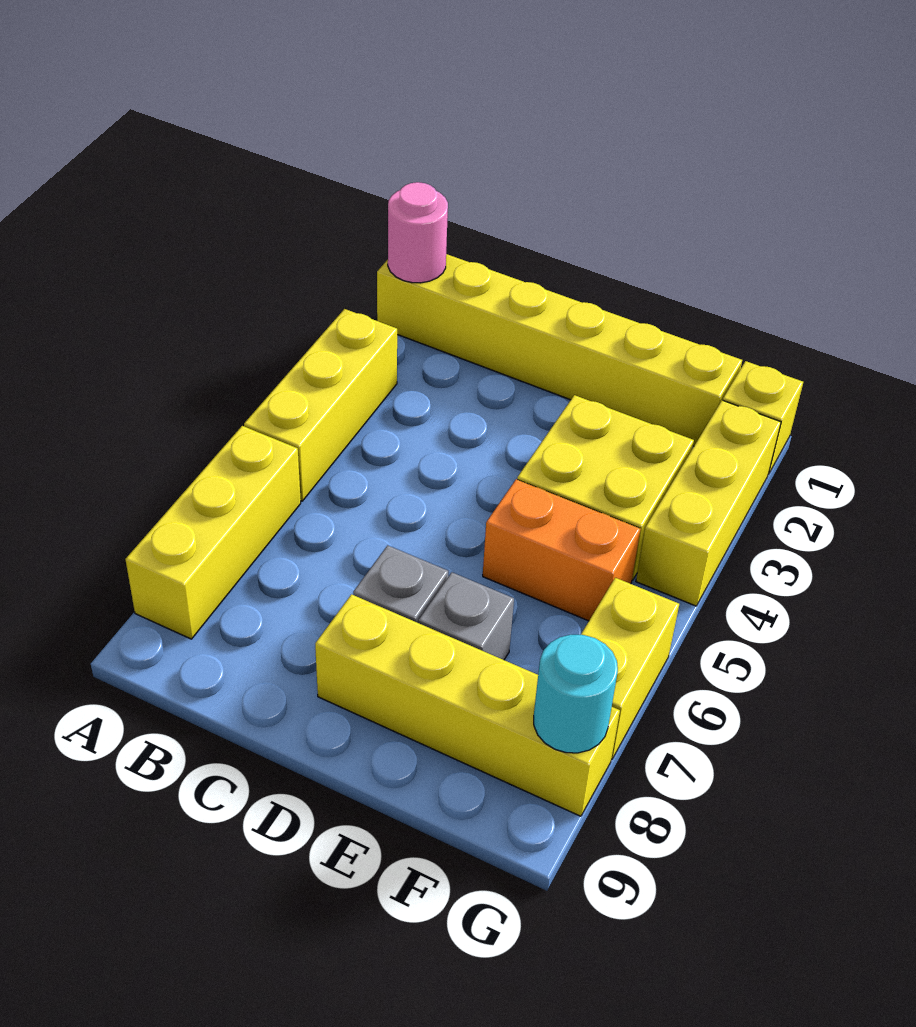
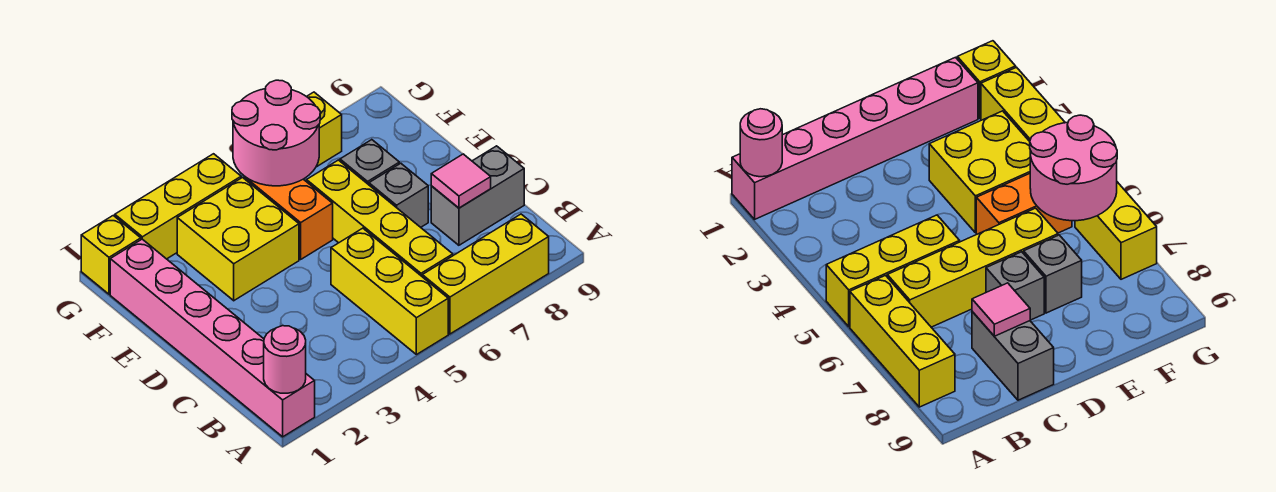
yellow 1x6 brick [377,254,742,446] -> pink 1x6 brick [110,239,315,437]
yellow 1x3 brick [244,309,397,501] -> yellow 1x3 brick turned to [331,228,448,355]
none -> grey 1x2 brick [431,146,524,245]
none -> pink 1x1 tile [431,154,491,208]
yellow 1x4 brick [315,594,620,816] -> yellow 1x4 brick moved to [307,160,453,276]
none -> pink 2x2 round brick [232,80,320,186]
cyan 1x1 round brick [534,635,618,753] -> none

